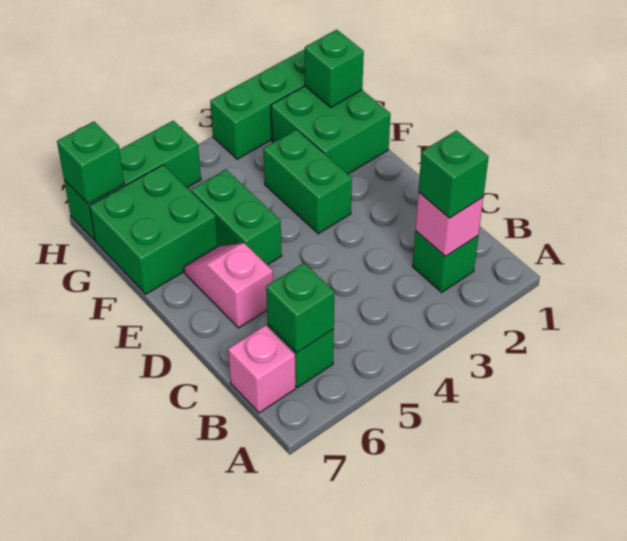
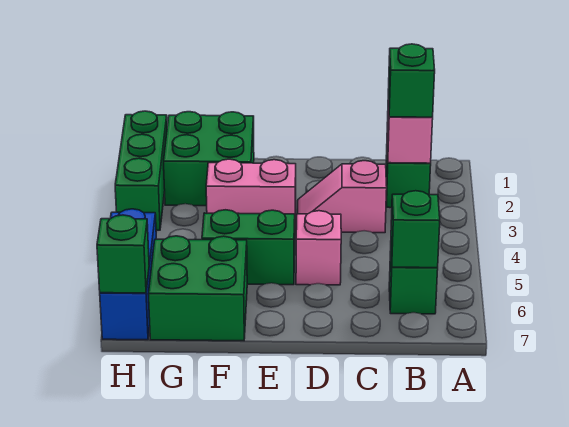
pink 1x1 brick [228,325,296,413] -> pink 1x1 brick moved to [296,211,341,285]
pink 1x2 slope [184,243,273,328] -> pink 1x2 slope moved to [298,161,387,233]
green 1x2 brick [263,130,352,234] -> pink 1x2 brick [206,159,296,215]
green 1x1 brick [305,30,364,107] -> none
green 1x3 brick [64,121,201,240] -> blue 1x3 brick [100,209,156,340]

